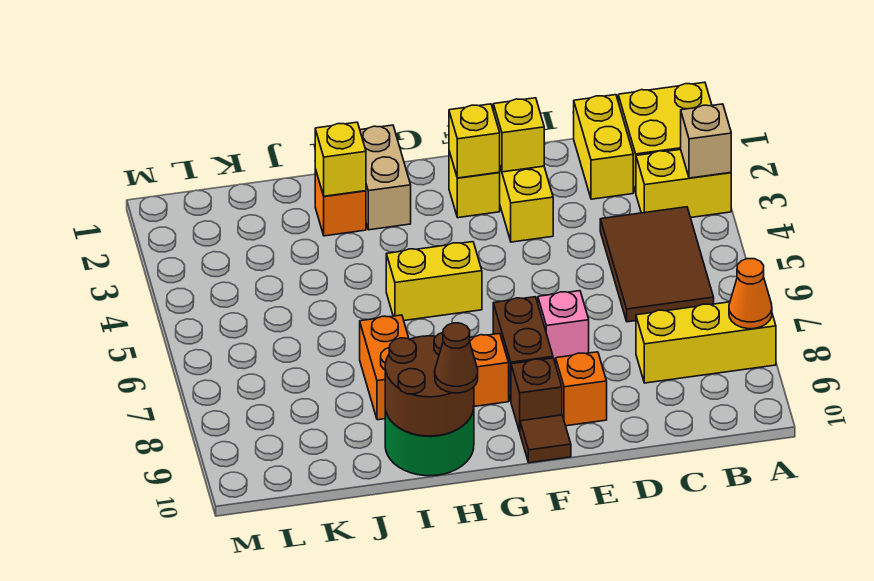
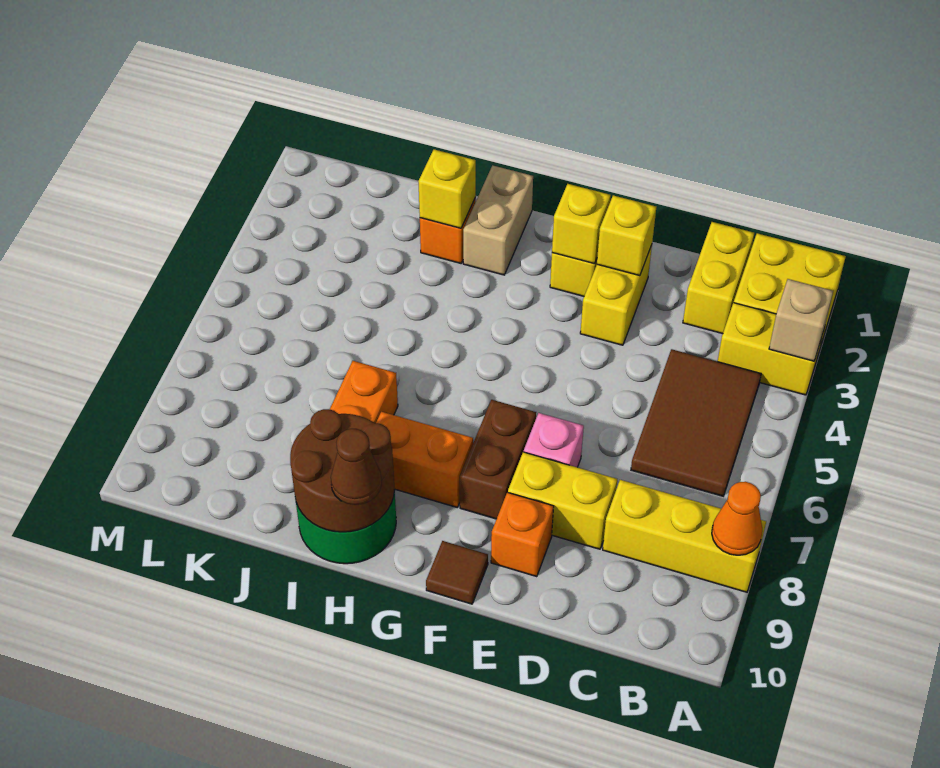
brown 1x1 brick [511,358,562,432] -> none
yellow 1x2 brick [386,242,482,321] -> yellow 1x2 brick moved to [508,452,617,549]

